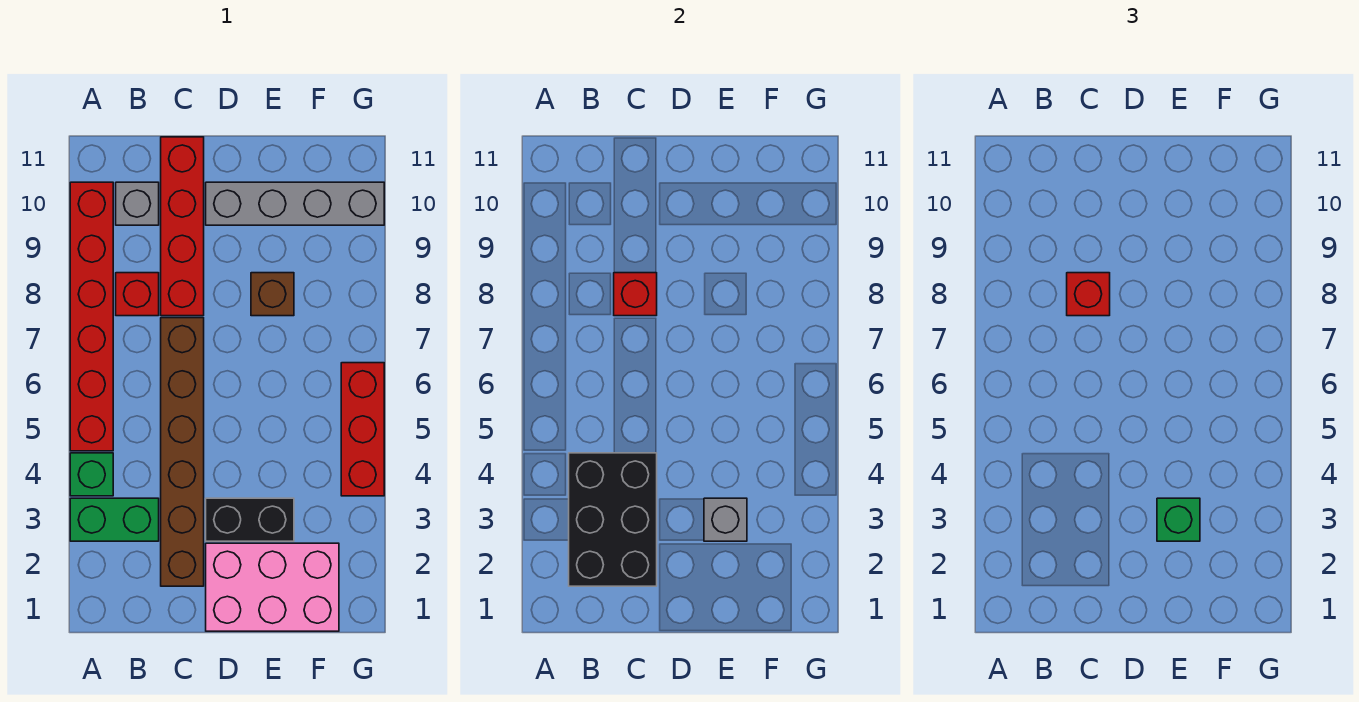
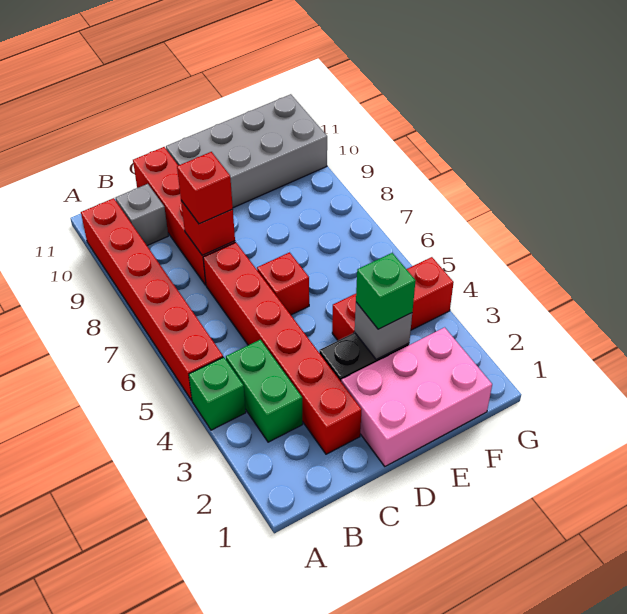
green 1x2 brick [70,498,159,541] -> green 1x2 brick turned to [226,340,303,442]
black 2x3 brick [569,453,657,586] -> none
red 1x1 brick [116,273,159,316] -> red 1x1 brick moved to [257,252,309,315]
brown 1x6 brick [161,318,204,586] -> red 1x6 brick [203,242,362,454]
grey 1x4 brick [206,182,384,225] -> grey 2x4 brick [166,94,327,208]
brown 1x1 brick [251,273,294,316] -> none
red 1x3 brick [341,363,384,496] -> red 1x3 brick turned to [332,257,454,340]

